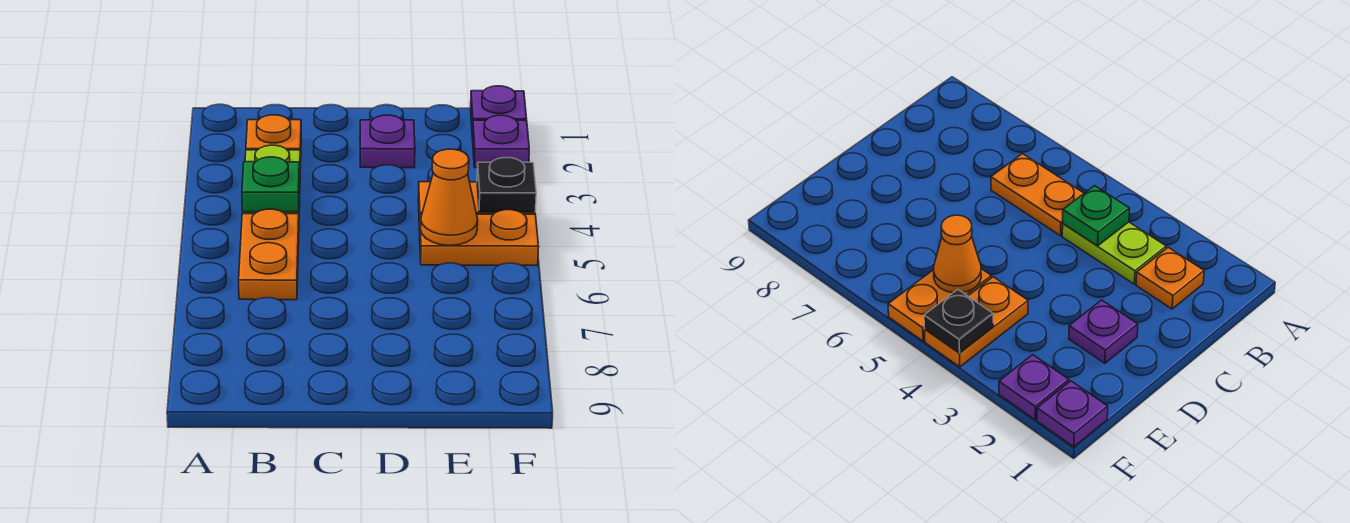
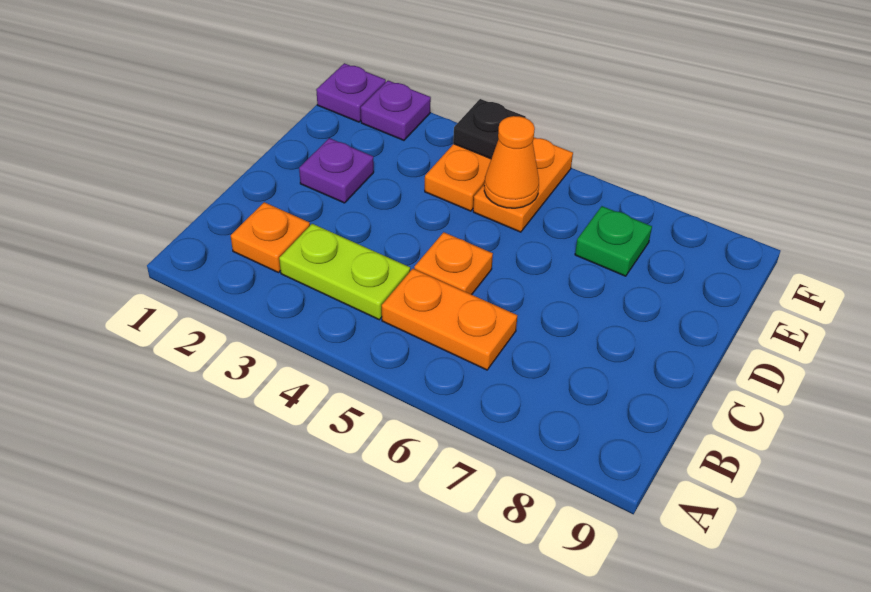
green 1x1 plate [242,157,300,212] -> green 1x1 plate moved to [575,206,652,276]
none -> orange 1x1 plate [414,232,493,295]

